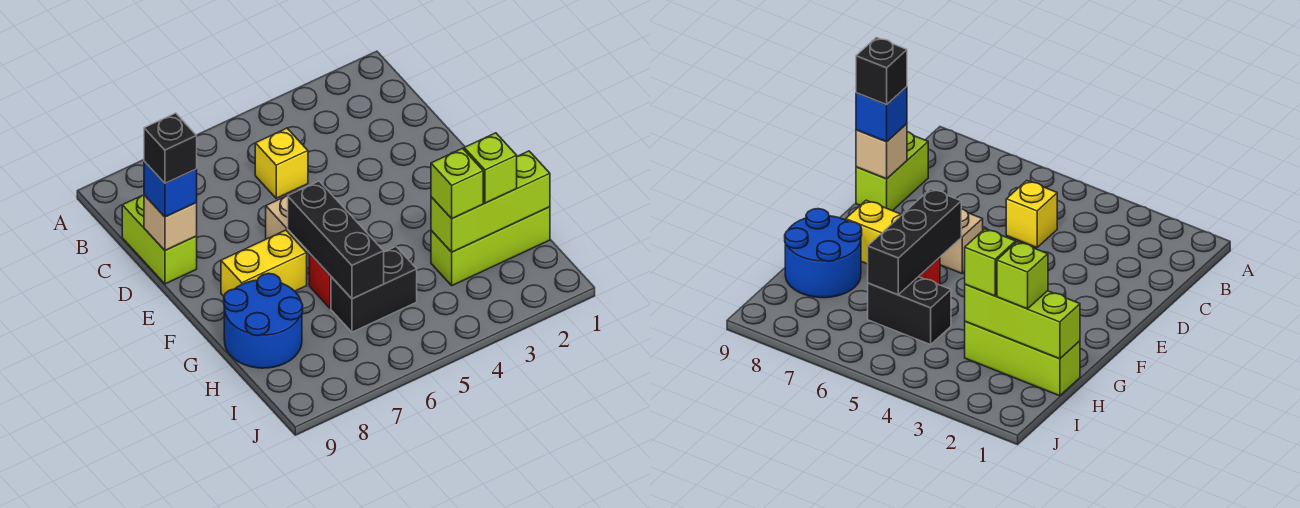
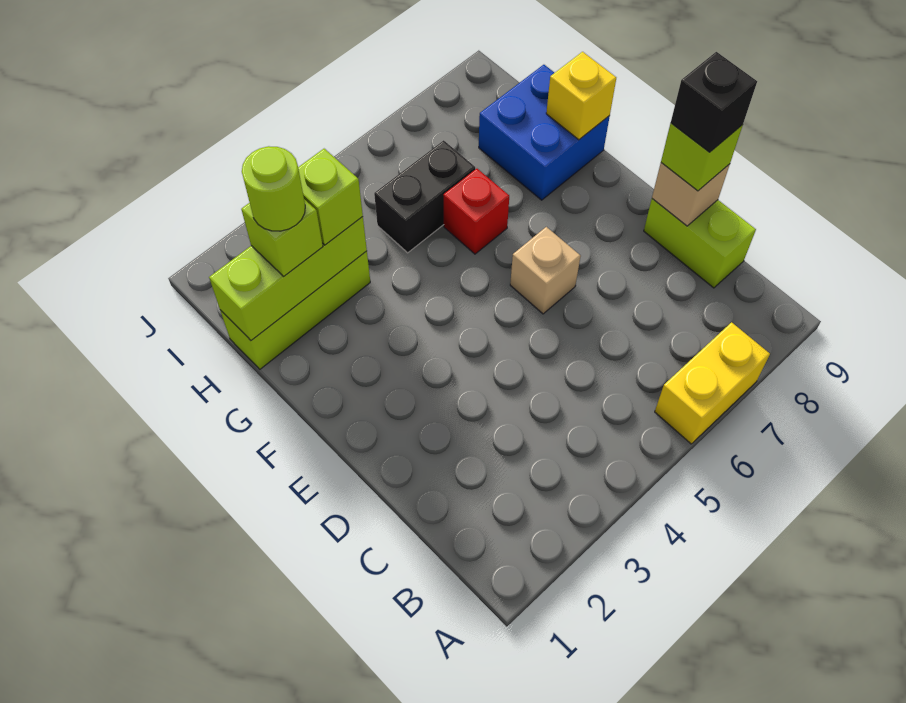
yellow 1x1 brick [255,128,308,198] -> yellow 1x1 brick moved to [546,52,616,140]
blue 1x1 brick [144,162,197,217] -> lime 1x1 brick [661,123,743,191]
black 1x3 brick [288,181,384,299] -> none
yellow 1x2 brick [221,230,307,296] -> yellow 1x2 brick moved to [655,322,770,444]
blue 2x2 round brick [224,273,303,368] -> blue 2x2 brick [479,65,610,200]
none -> lime 1x1 round brick [242,146,305,231]

